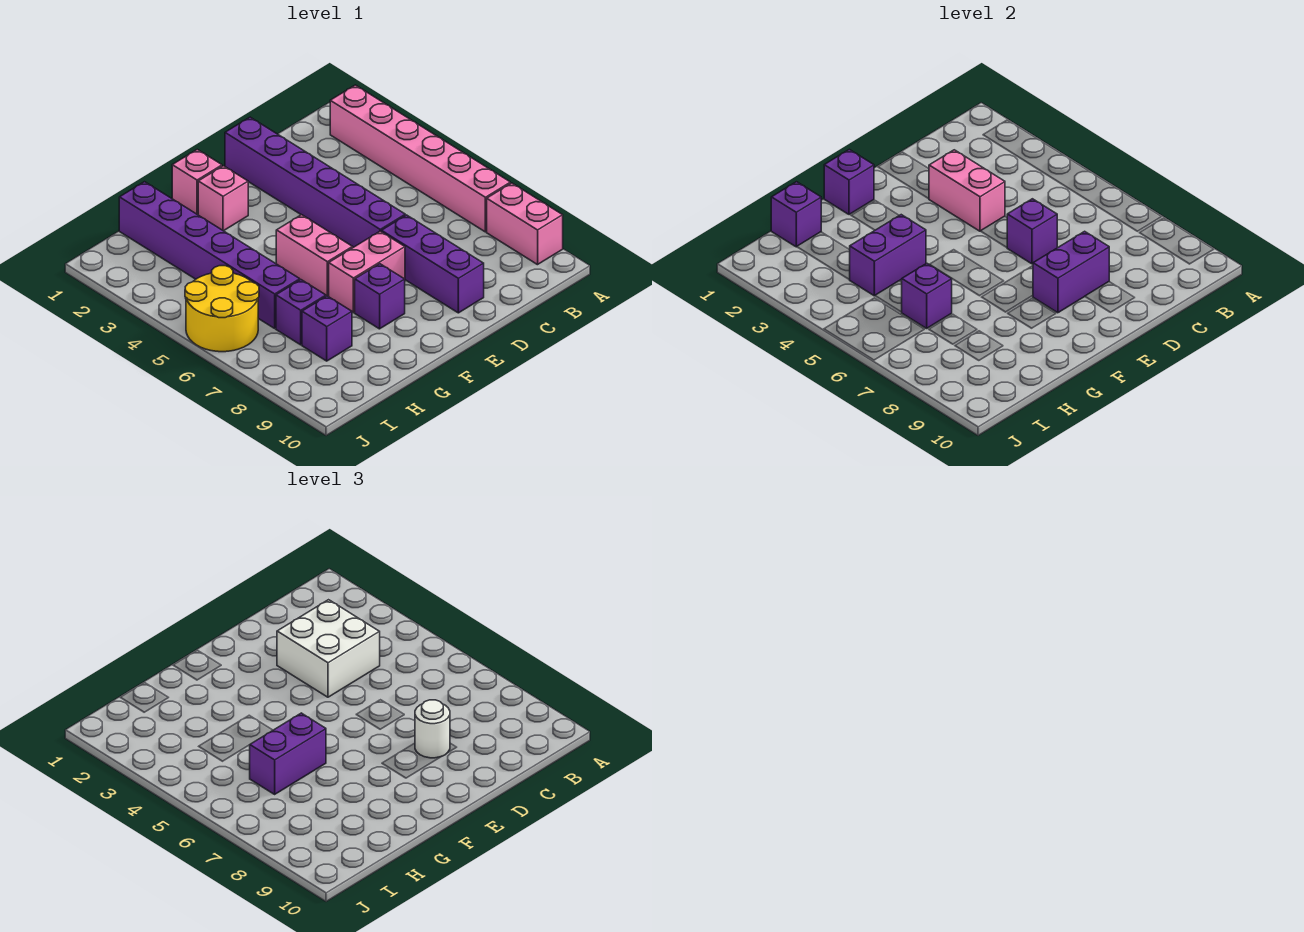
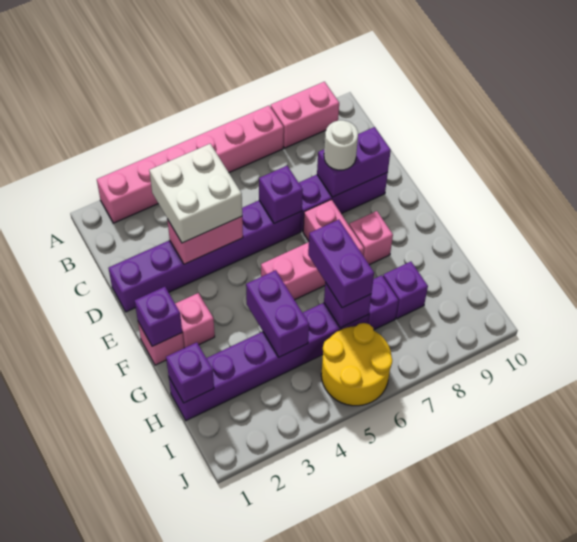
purple 1x2 brick [1033,231,1109,313] -> purple 1x2 brick turned to [317,127,391,197]
purple 1x1 brick [355,264,405,329] -> pink 1x1 brick [349,211,393,265]

